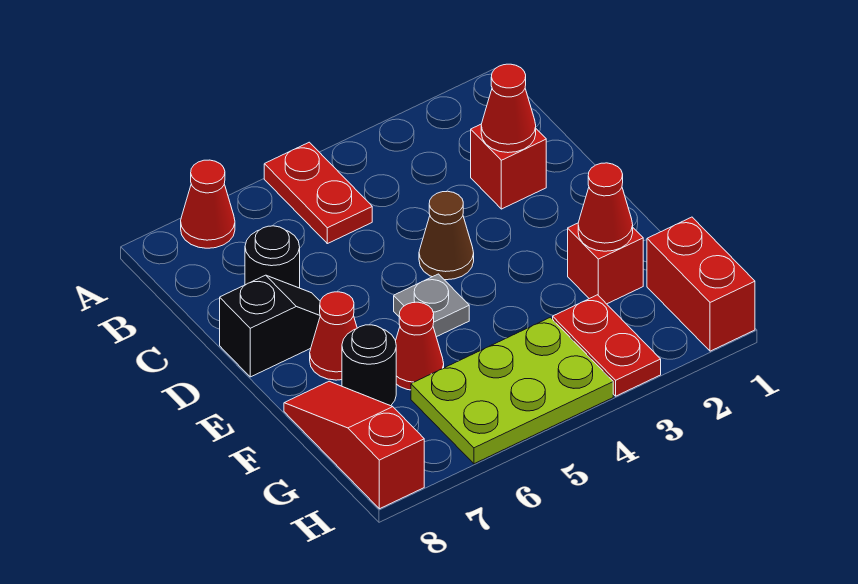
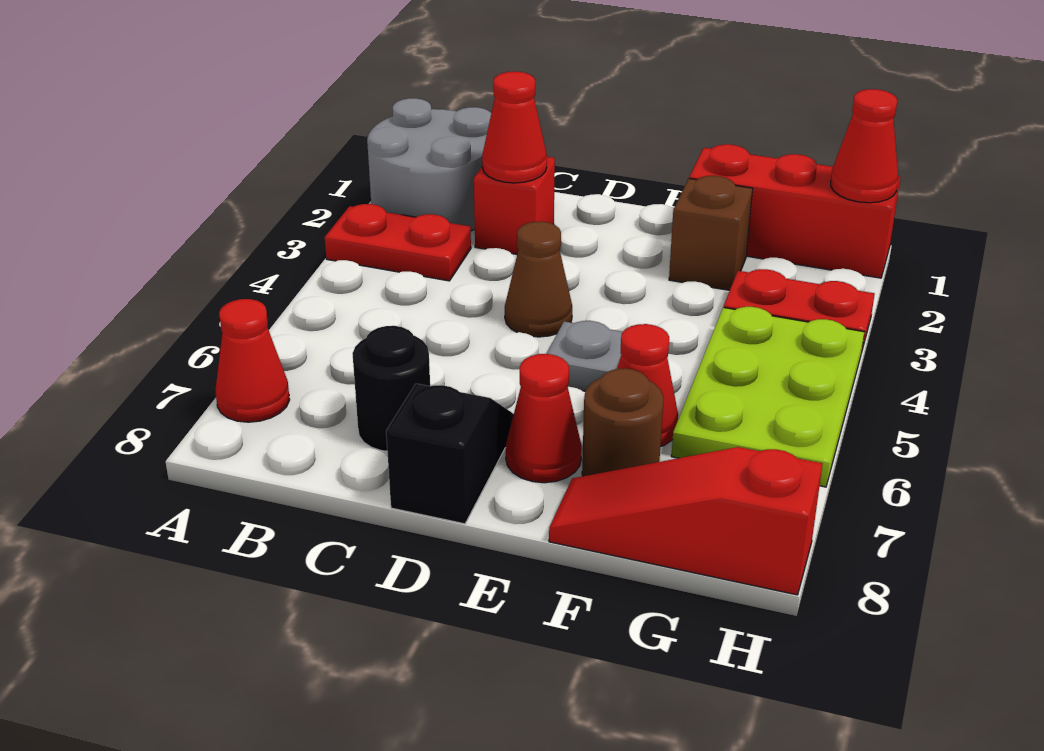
none -> grey 2x2 round brick [367,98,491,231]
red 1x2 plate [264,142,372,244] -> red 1x2 plate moved to [325,204,471,281]
red 1x1 brick [568,223,643,304] -> brown 1x1 brick [669,176,753,290]
red 1x1 cone [578,163,633,251] -> red 1x1 cone moved to [831,89,898,203]
black 1x1 round brick [342,325,396,406] -> brown 1x1 round brick [582,368,664,476]
red 1x2 brick [647,217,755,351] -> red 1x3 brick [689,144,900,278]

